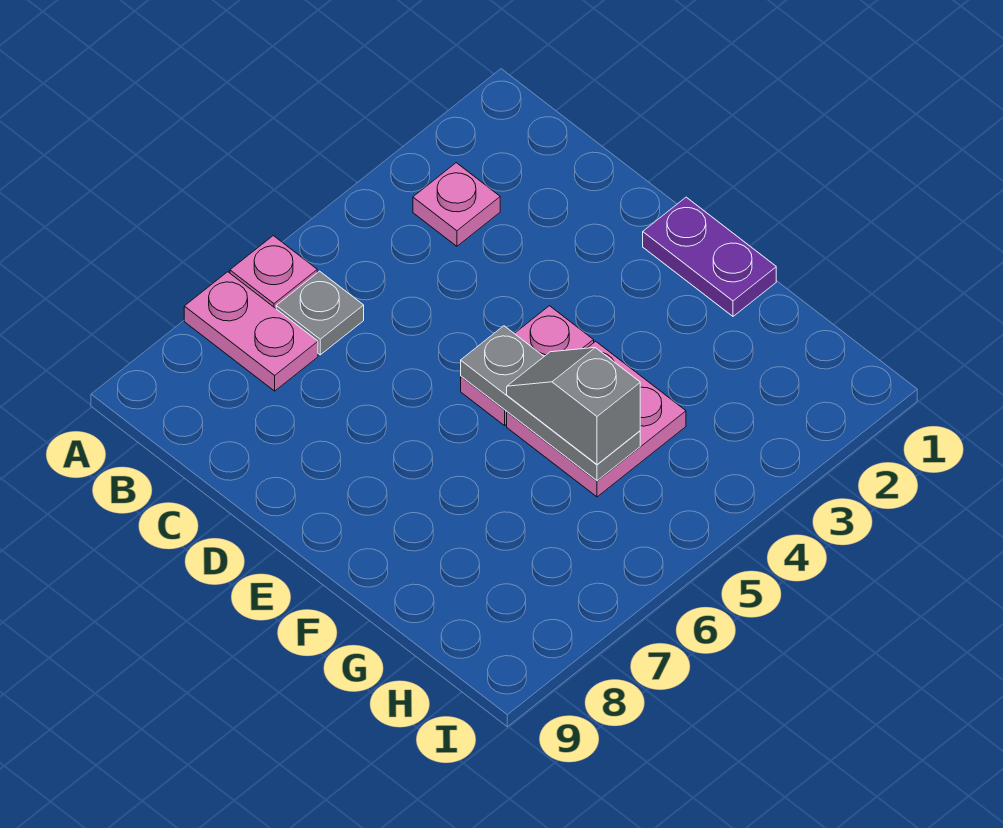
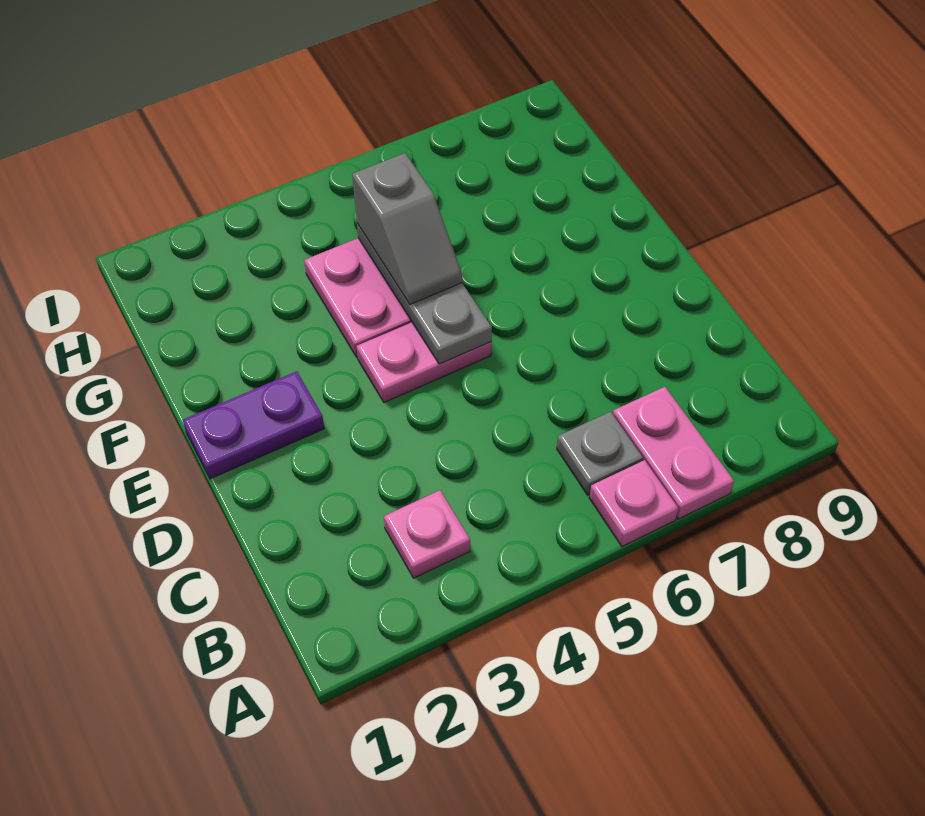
purple 1x2 plate [643,197,776,316] -> purple 1x2 plate turned to [183,371,324,479]

